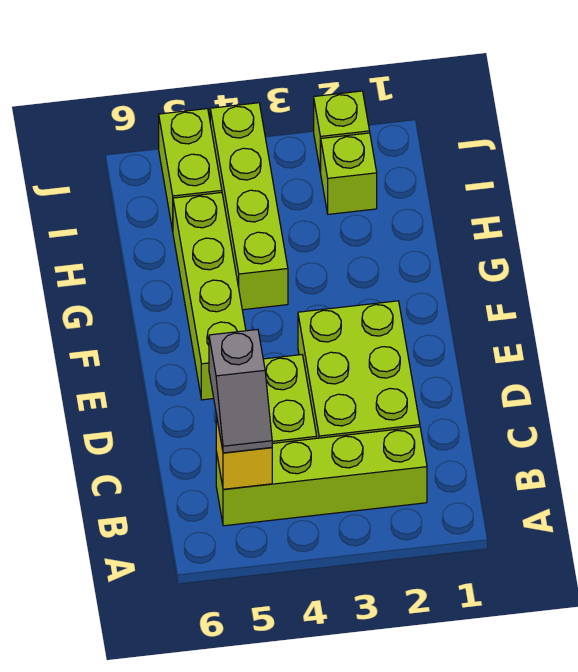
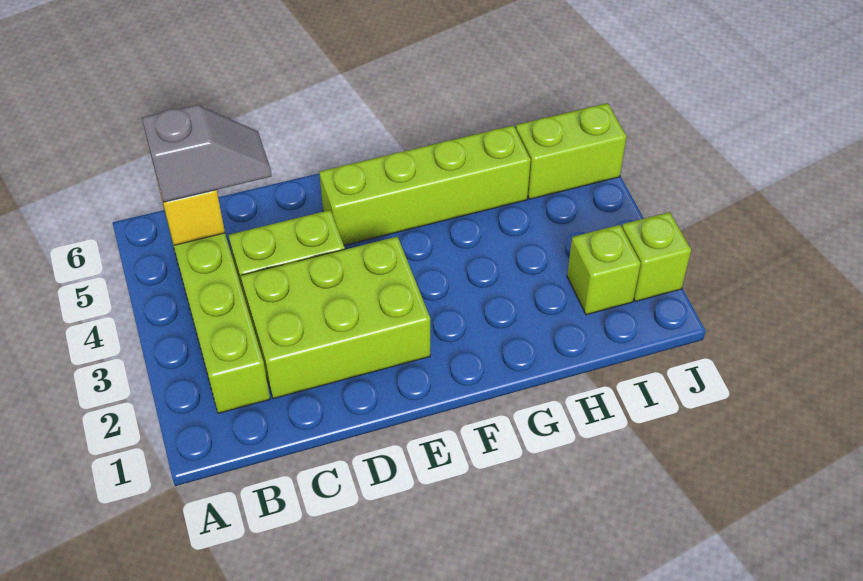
grey 1x2 slope [209,329,272,453] -> grey 1x2 slope turned to [142,105,272,202]
lime 1x4 brick [210,103,288,310] -> none

